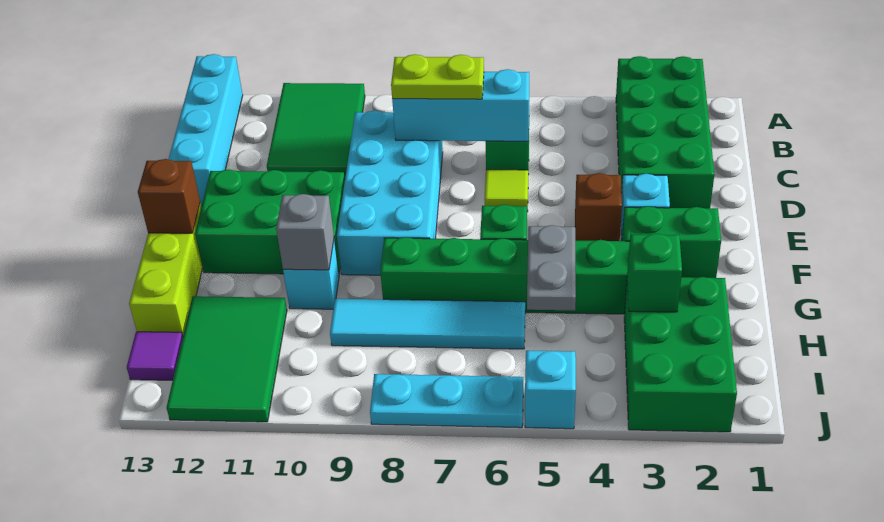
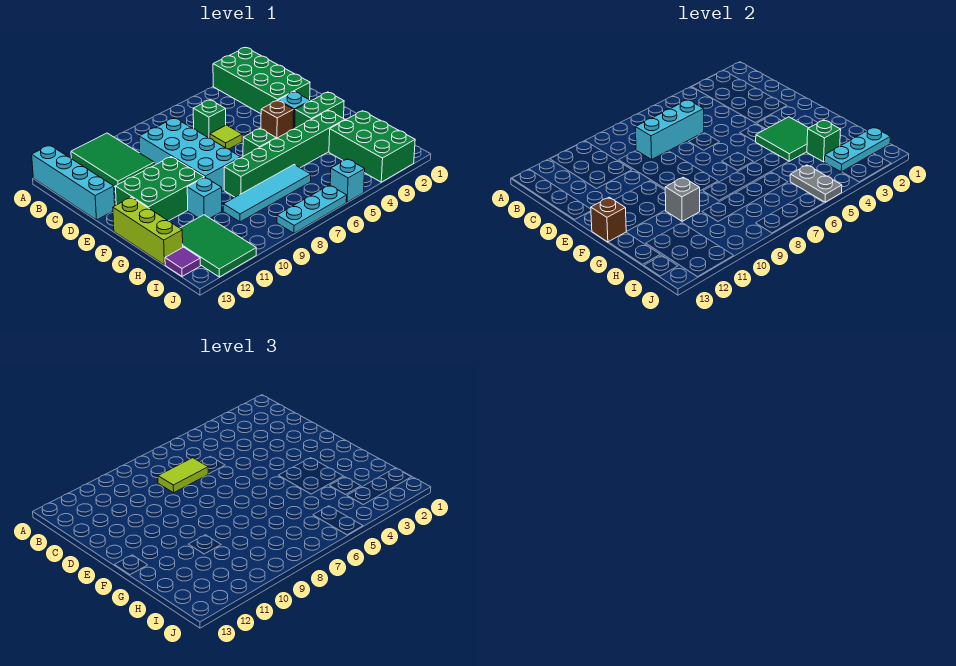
lime 1x2 plate [391,54,484,99] -> lime 1x2 tile [158,458,208,493]
none -> green 2x2 tile [756,117,808,161]
grey 1x2 plate [527,225,576,310] -> grey 1x2 plate moved to [790,165,842,202]
none -> cyan 1x3 plate [824,127,890,172]

